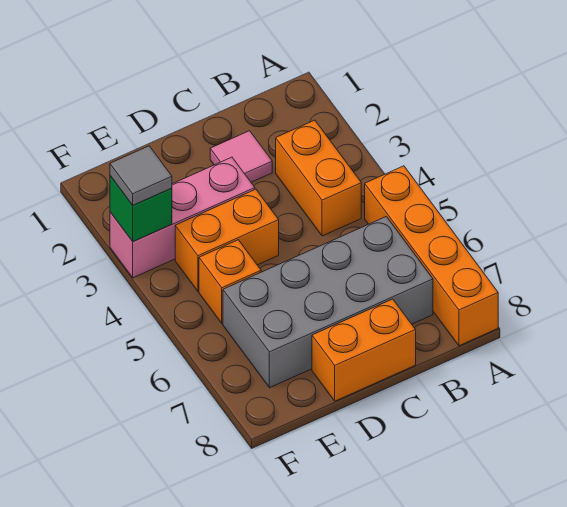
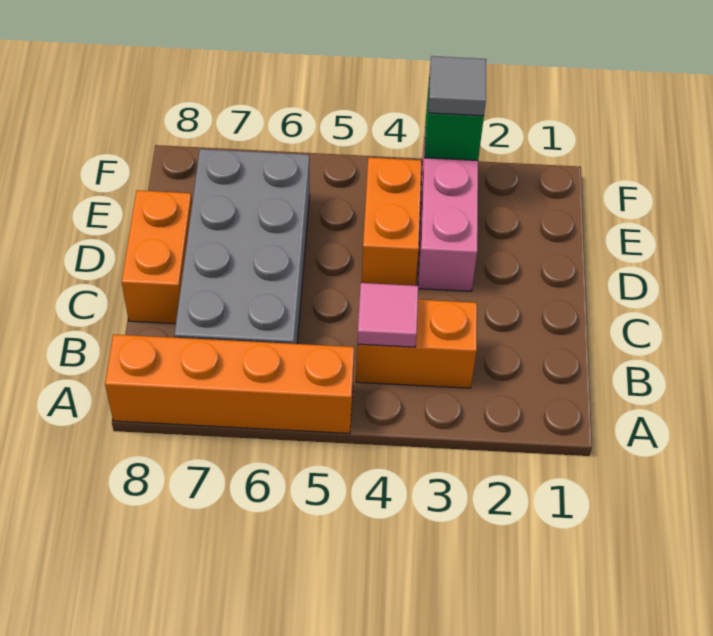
pink 1x1 tile [210,131,272,182] -> pink 1x1 tile moved to [357,283,418,347]
orange 1x1 brick [199,240,261,323] -> none

